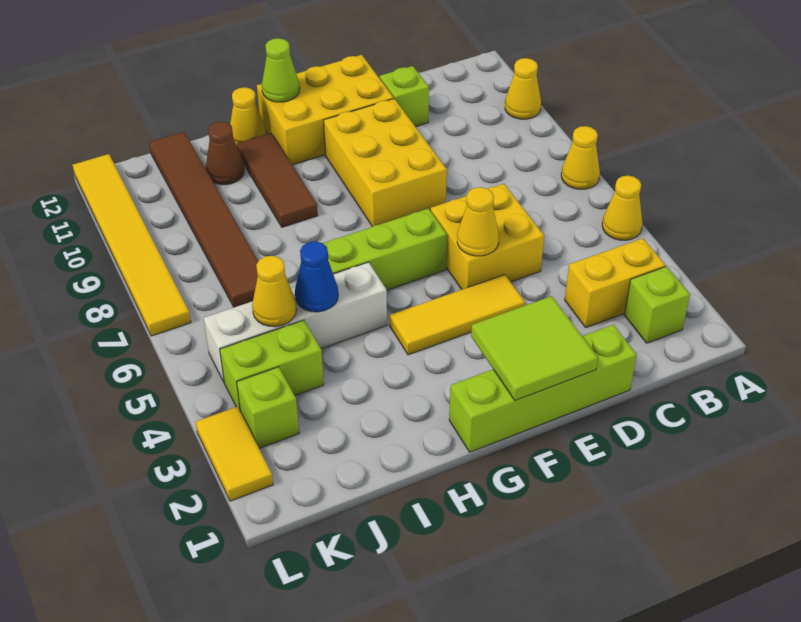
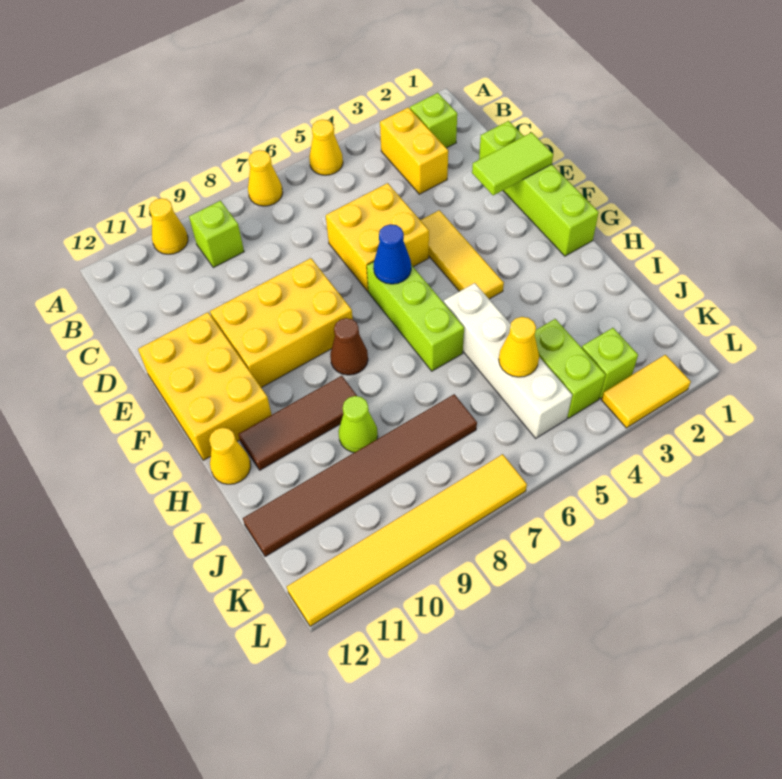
lime 1x1 brick [380,66,429,127] -> lime 1x1 brick moved to [189,201,244,268]
lime 2x2 tile [471,296,598,401] -> lime 1x2 tile [472,132,553,195]
yellow 1x1 cone [457,187,499,256] -> none
lime 1x1 cone [262,38,300,102] -> lime 1x1 cone moved to [338,396,378,453]
blue 1x1 cone [295,241,338,312] -> blue 1x1 cone moved to [374,224,411,284]
brown 1x1 cone [206,121,244,185] -> brown 1x1 cone moved to [330,318,368,375]

